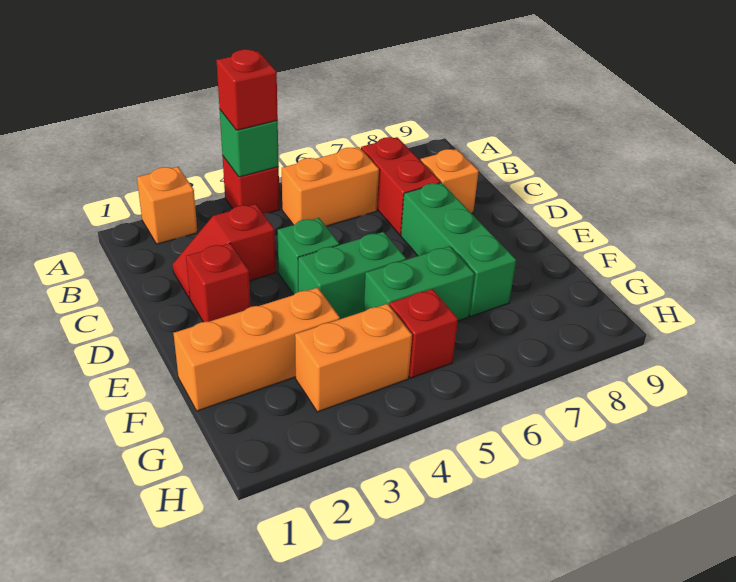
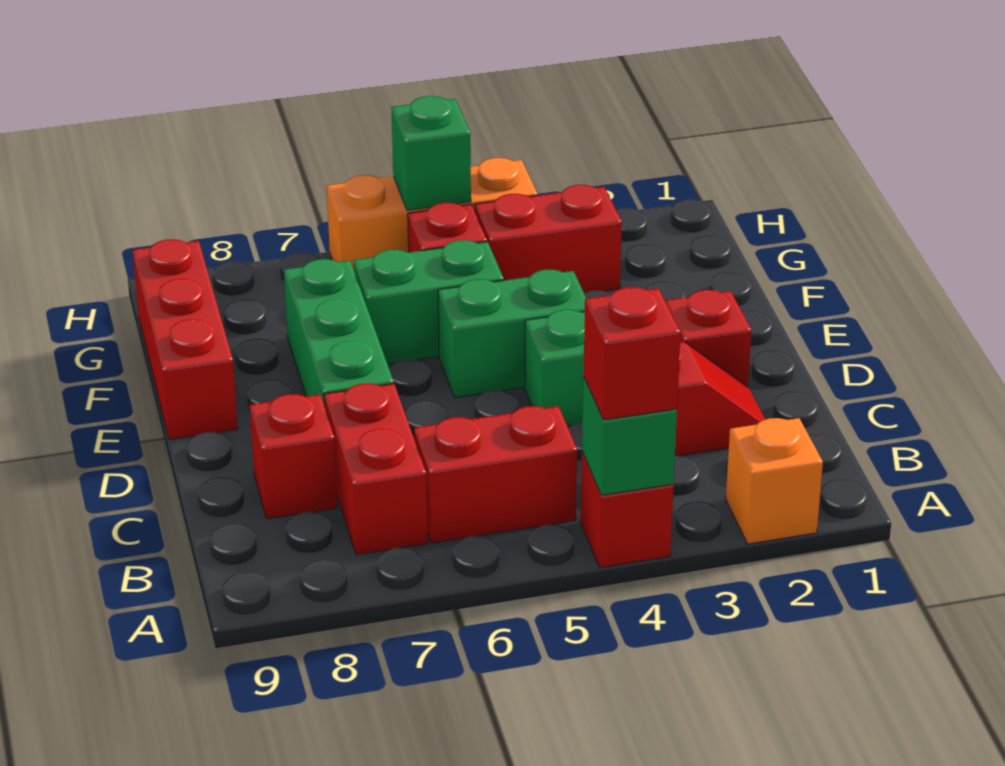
orange 1x2 brick [282,147,379,226] -> red 1x2 brick [414,406,577,543]
orange 1x1 brick [421,149,479,213] -> red 1x1 brick [250,394,337,519]
none -> red 1x3 brick [133,239,238,439]
orange 1x3 brick [174,288,340,411] -> orange 1x3 brick moved to [327,158,538,270]
orange 1x2 brick [295,304,412,412] -> red 1x2 brick [475,185,622,294]
none -> green 1x1 brick [391,96,471,210]

